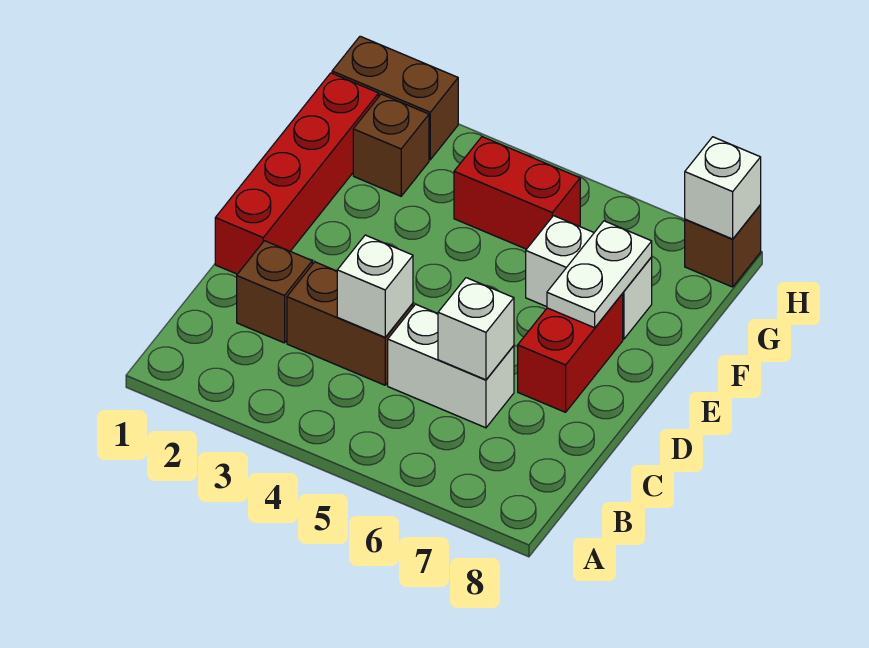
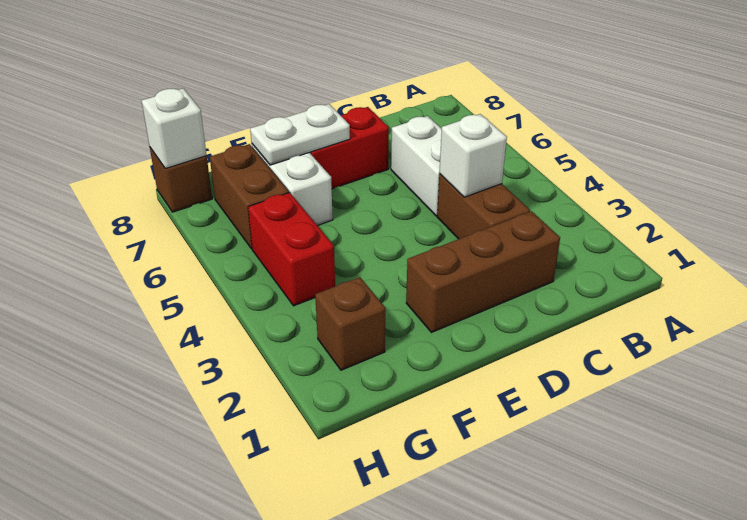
brown 1x1 brick [237,241,312,343] -> brown 1x3 brick [406,211,560,333]
white 1x1 brick [438,278,514,380] -> none
red 1x4 brick [215,73,379,274] -> none
brown 1x2 brick [332,36,458,160] -> brown 1x2 brick moved to [210,144,289,249]

